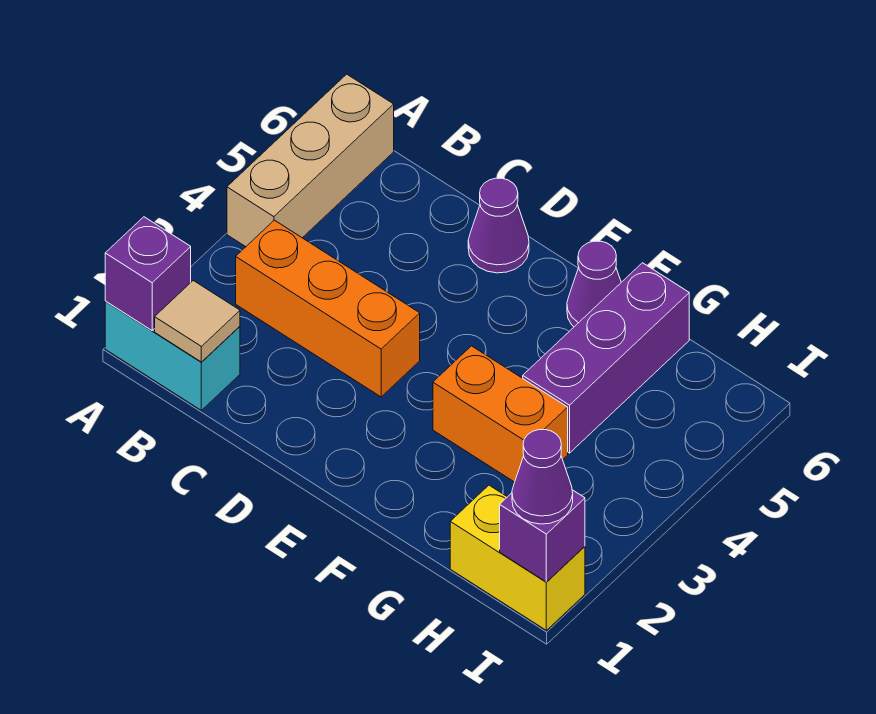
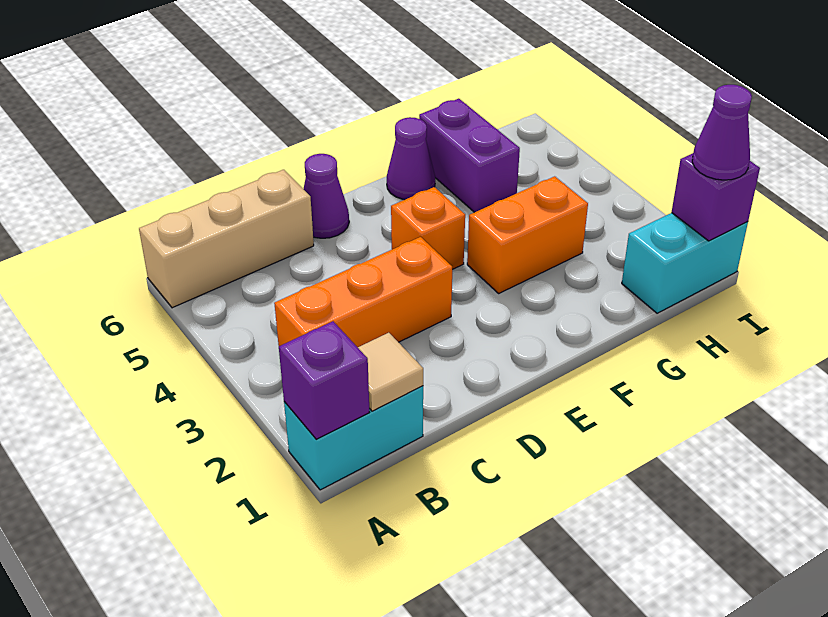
tan 1x3 brick [227,74,394,247] -> tan 1x3 brick turned to [139,170,314,308]
none -> orange 1x1 brick [391,187,465,269]
purple 1x3 brick [523,263,689,453] -> purple 1x2 brick [419,99,520,212]
yellow 1x2 brick [450,485,585,630] -> cyan 1x2 brick [622,213,748,313]

